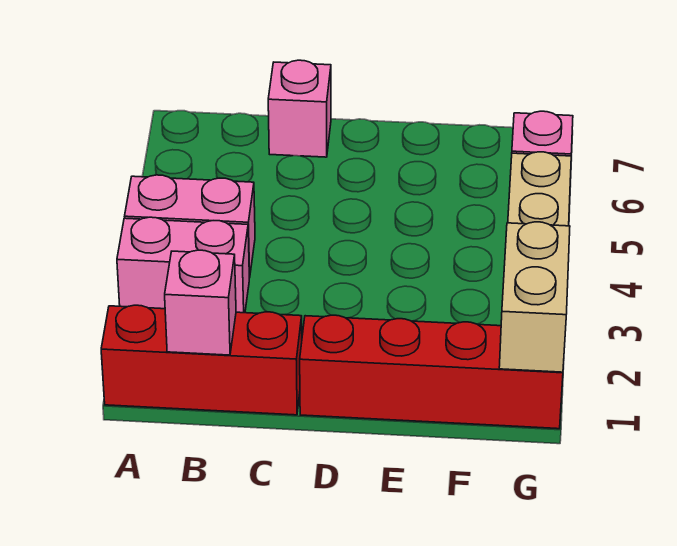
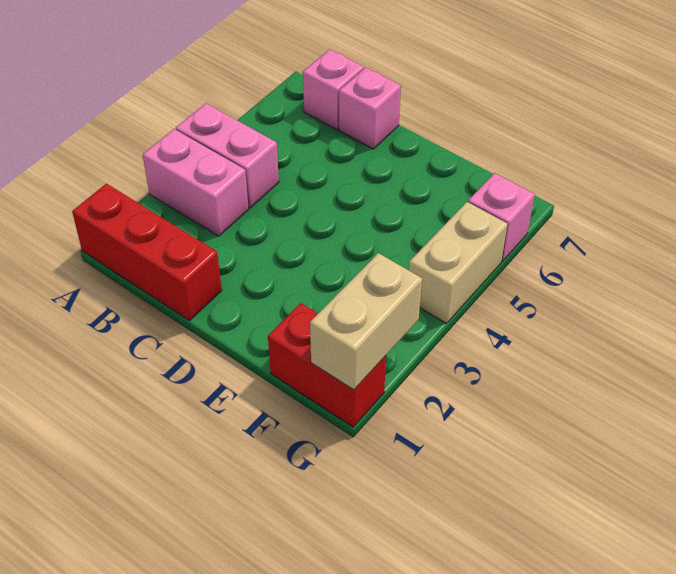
pink 1x1 brick [165,250,236,355] -> pink 1x1 brick moved to [303,49,364,130]
red 1x4 brick [300,315,563,429] -> red 1x2 brick [268,303,386,427]

